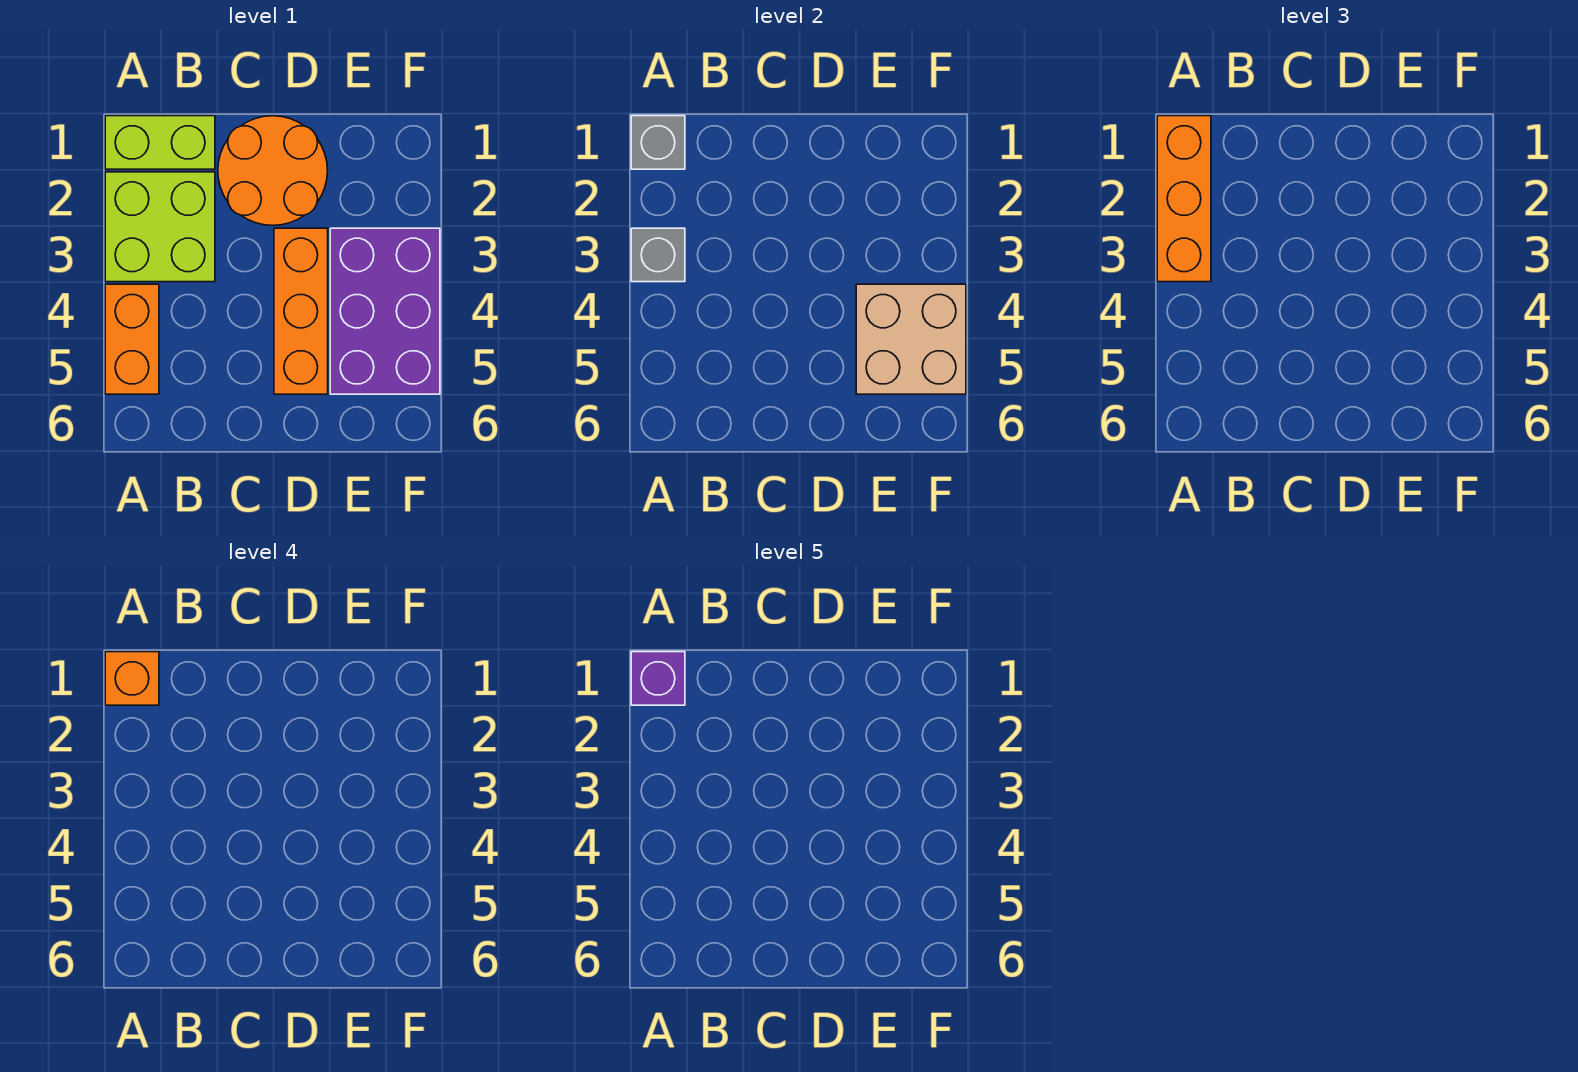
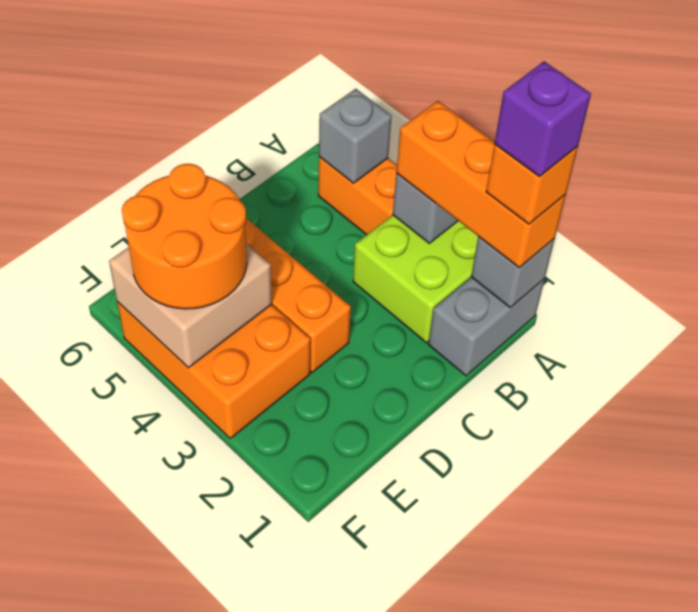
lime 1x2 brick [105,116,215,169] -> grey 1x2 brick [428,277,544,376]
none -> grey 1x1 brick [319,89,392,183]
orange 2x2 round brick [218,116,328,226] -> orange 2x2 round brick moved to [122,164,247,309]
purple 2x3 brick [330,228,440,394] -> orange 2x3 brick [117,302,310,438]

